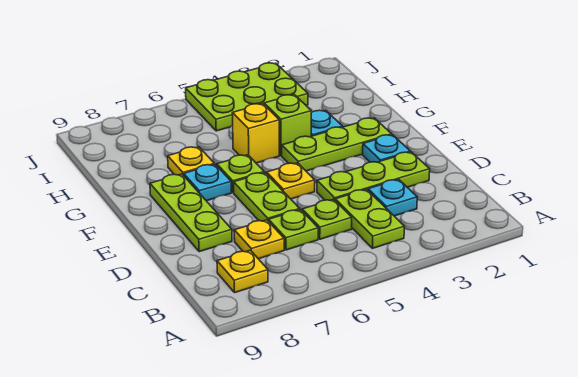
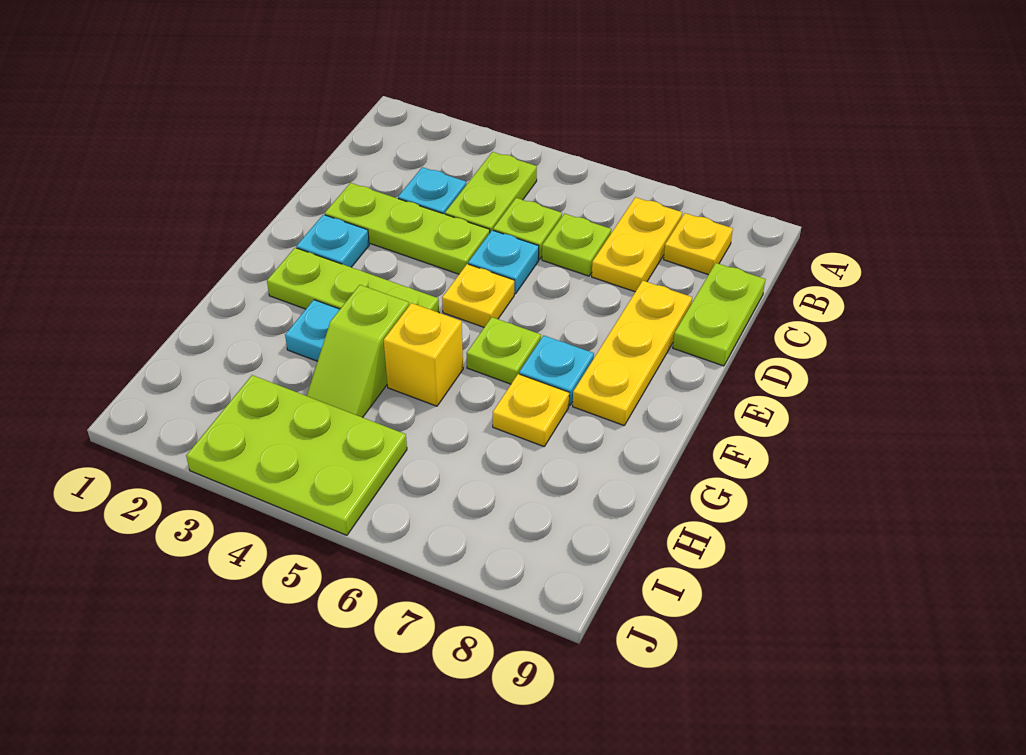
yellow 1x1 plate [234,220,284,259] -> yellow 1x2 plate [592,197,682,292]
none -> cyan 1x1 plate [468,230,539,294]
lime 1x2 plate [234,173,300,221] -> lime 1x2 plate moved to [673,263,765,366]
lime 1x3 plate [150,174,232,252] -> yellow 1x3 plate [573,281,692,425]

